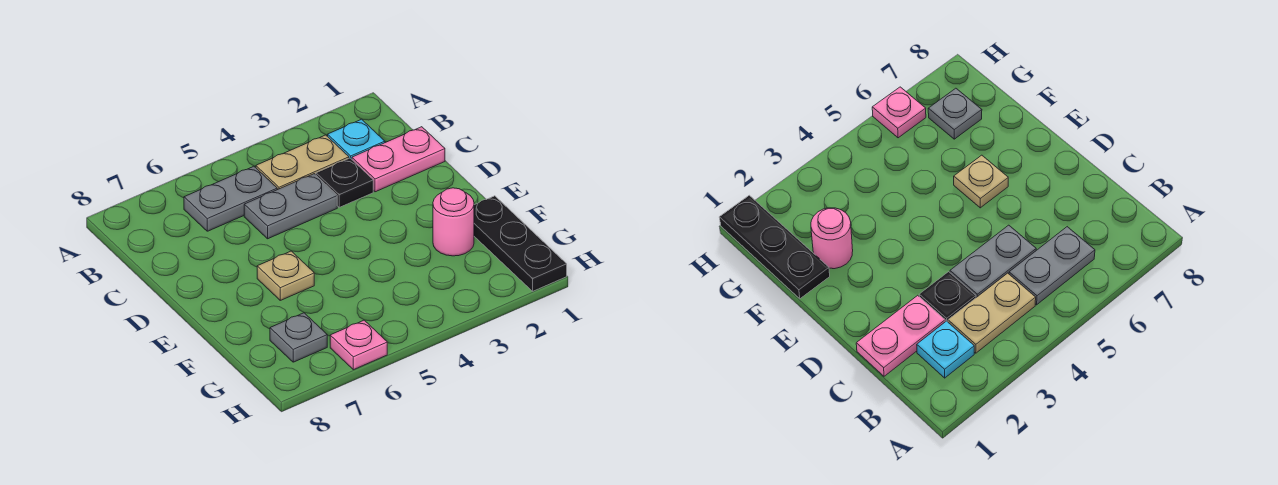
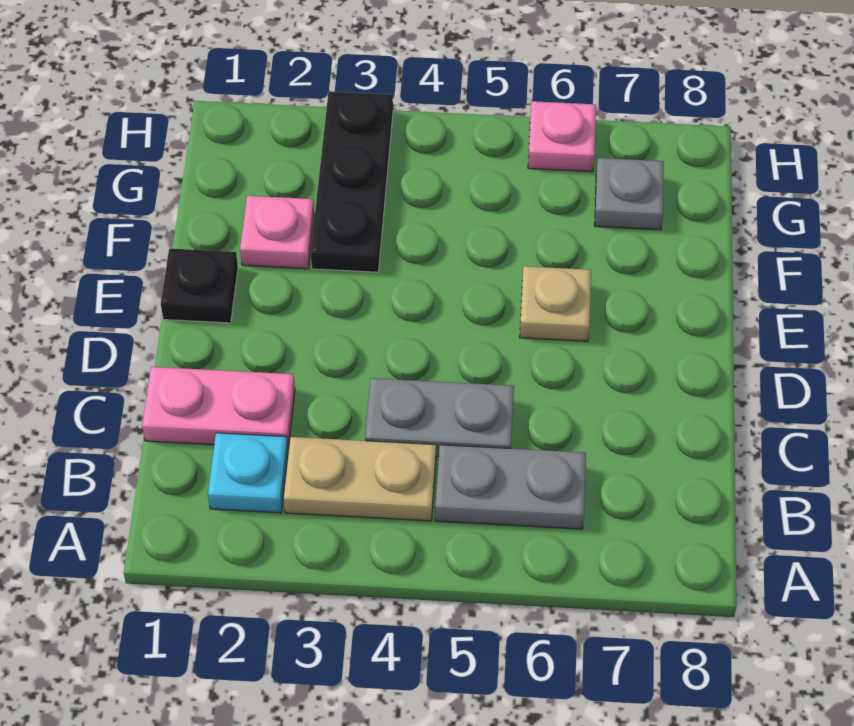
black 1x1 plate [316,158,373,207] -> black 1x1 plate moved to [161,248,238,323]
black 1x3 plate [474,196,567,291] -> black 1x3 plate moved to [311,92,393,272]
pink 1x1 round brick [433,188,474,256] -> pink 1x1 plate [240,196,314,269]

